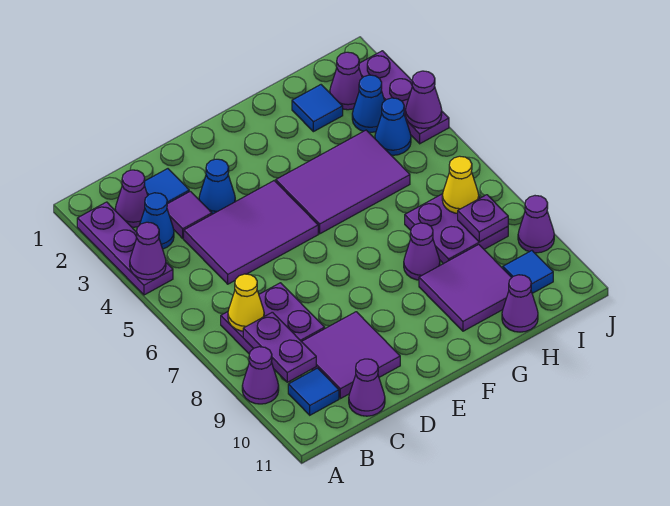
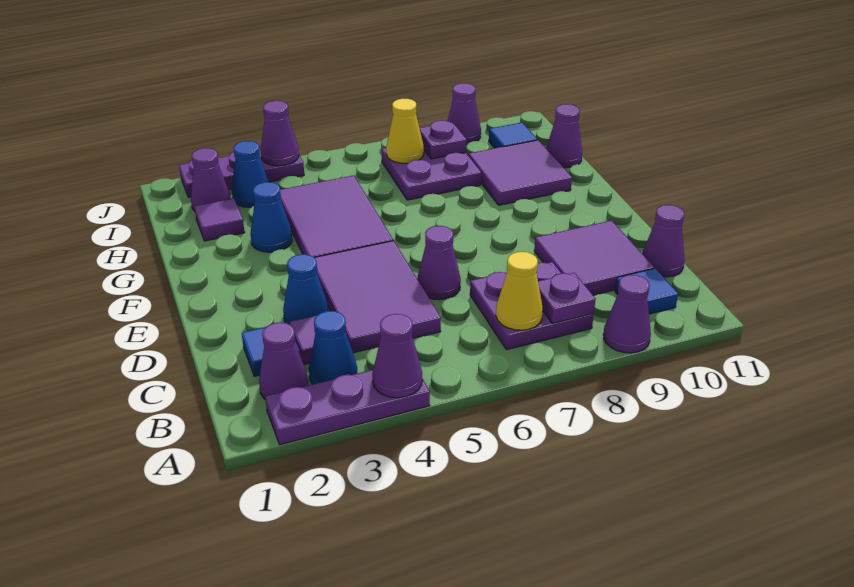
purple 1x2 plate [243,312,316,382] -> purple 1x1 plate [538,273,596,324]
purple 1x1 cone [404,223,440,280] -> purple 1x1 cone moved to [417,226,461,300]
blue 1x1 tile [292,85,343,132] -> purple 1x1 tile [194,198,245,241]
blue 1x1 cone [375,98,411,155] -> blue 1x1 cone moved to [251,182,292,252]

